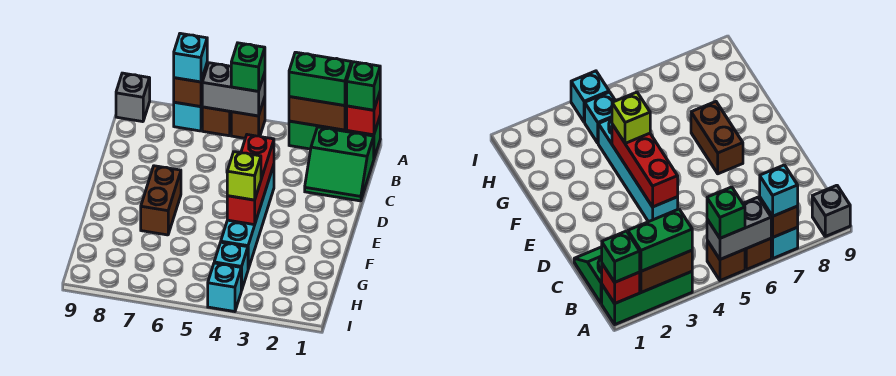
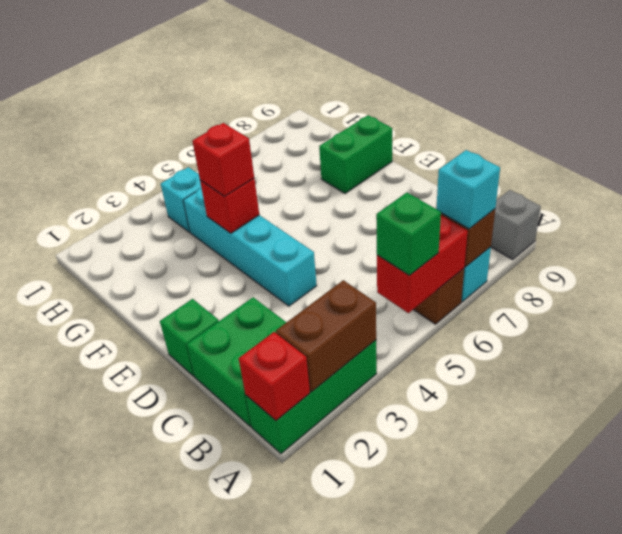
green 1x1 brick [347,62,380,110] -> green 1x1 brick moved to [160,299,219,376]
green 1x2 brick [289,52,351,106] -> green 1x2 brick moved to [319,115,392,194]
brown 1x1 brick [231,97,265,138] -> none
grey 1x2 brick [202,63,265,116] -> red 1x2 brick [377,215,468,313]
green 2x2 slope [305,127,374,201] -> green 2x2 brick [187,297,286,426]
red 1x3 brick [227,135,274,225] -> red 1x1 brick [200,179,259,233]
brown 1x2 brick [141,166,181,235] -> none
lime 1x1 brick [227,152,261,200] -> red 1x1 brick [193,123,254,196]
cyan 1x1 brick [208,263,241,312] -> none

